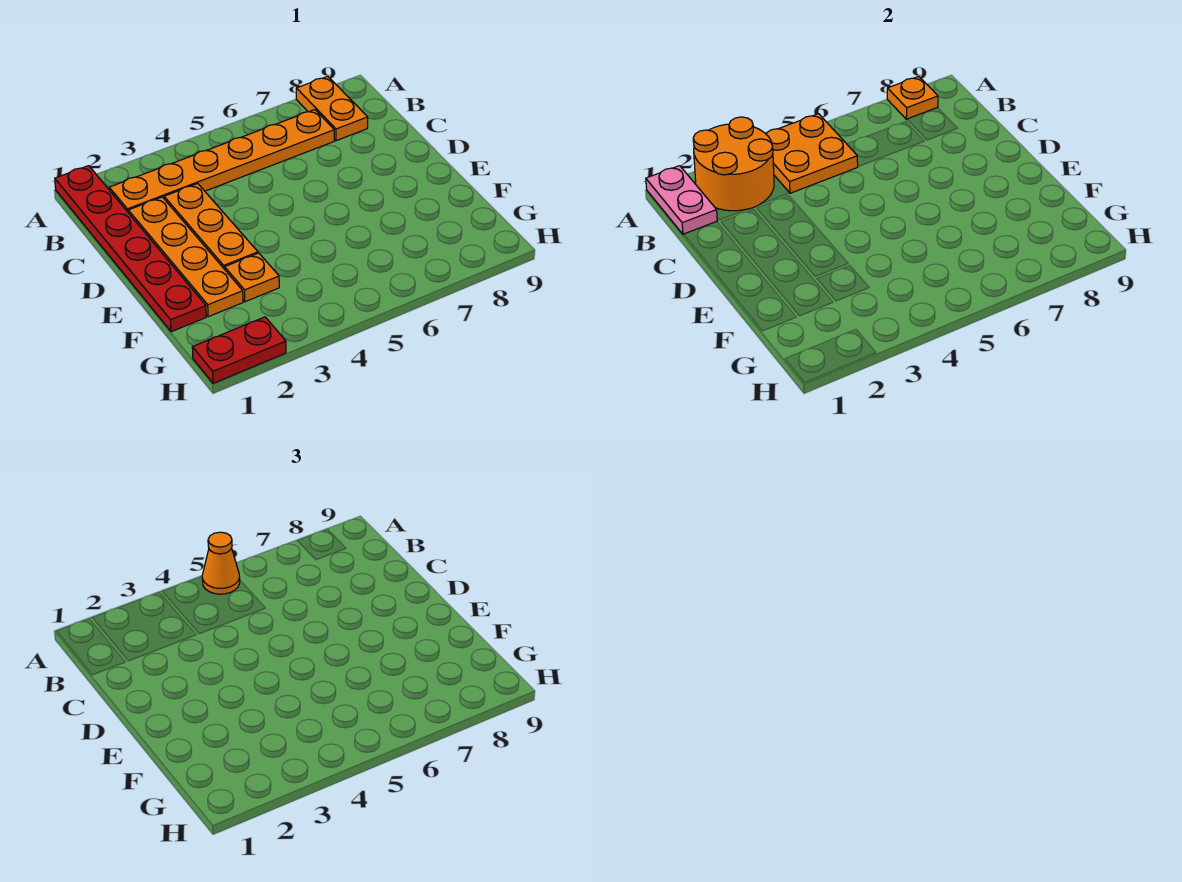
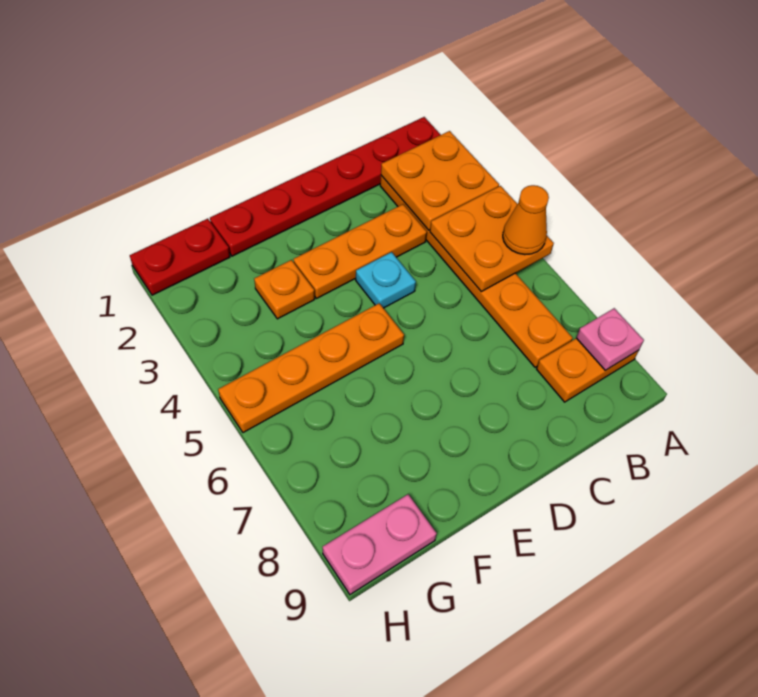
pink 1x2 plate [646,166,717,234] -> pink 1x2 plate moved to [323,494,437,594]
orange 2x2 round brick [693,117,774,211] -> orange 2x2 plate [381,131,499,230]
orange 1x1 plate [887,76,938,119] -> pink 1x1 plate [576,308,644,370]
orange 1x4 plate [128,197,243,317] -> orange 1x4 plate moved to [218,303,404,433]
none -> cyan 1x1 plate [356,252,416,308]
red 1x2 plate [192,317,286,383] -> red 1x2 plate turned to [130,219,230,295]

